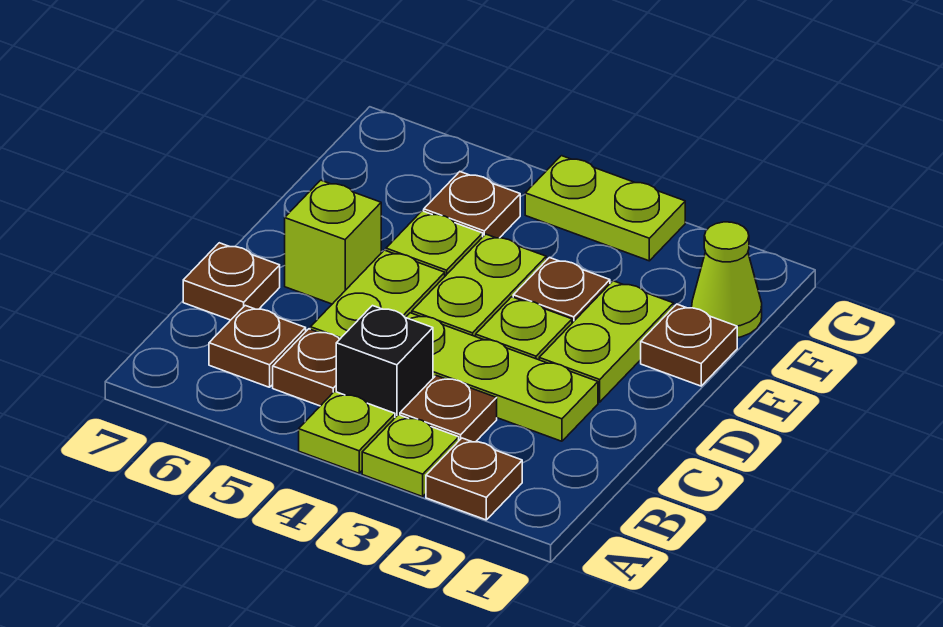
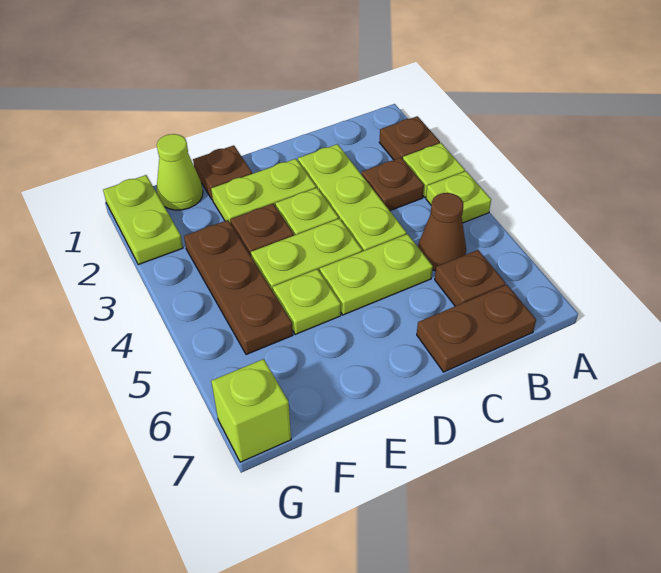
black 1x1 brick [336,306,433,417] -> none
brown 1x1 plate [273,329,340,406] -> brown 1x1 cone [418,193,466,271]
brown 1x1 plate [183,243,280,320] -> brown 1x2 plate [417,285,536,372]
lime 1x1 brick [285,180,381,304] -> lime 1x1 brick moved to [211,359,291,462]
brown 1x1 plate [424,172,520,238] -> brown 1x3 plate [184,220,293,355]
lime 1x2 plate [525,156,685,261] -> lime 1x2 plate moved to [103,175,183,265]

